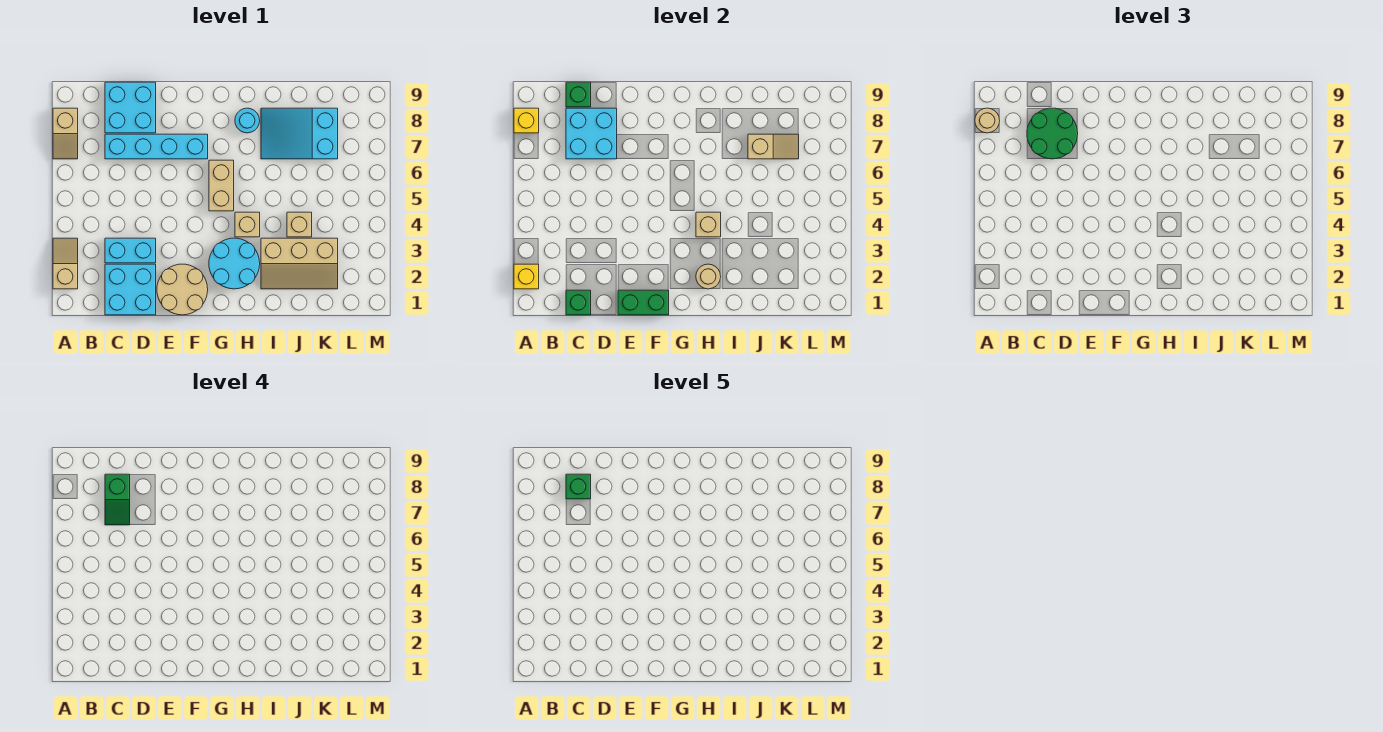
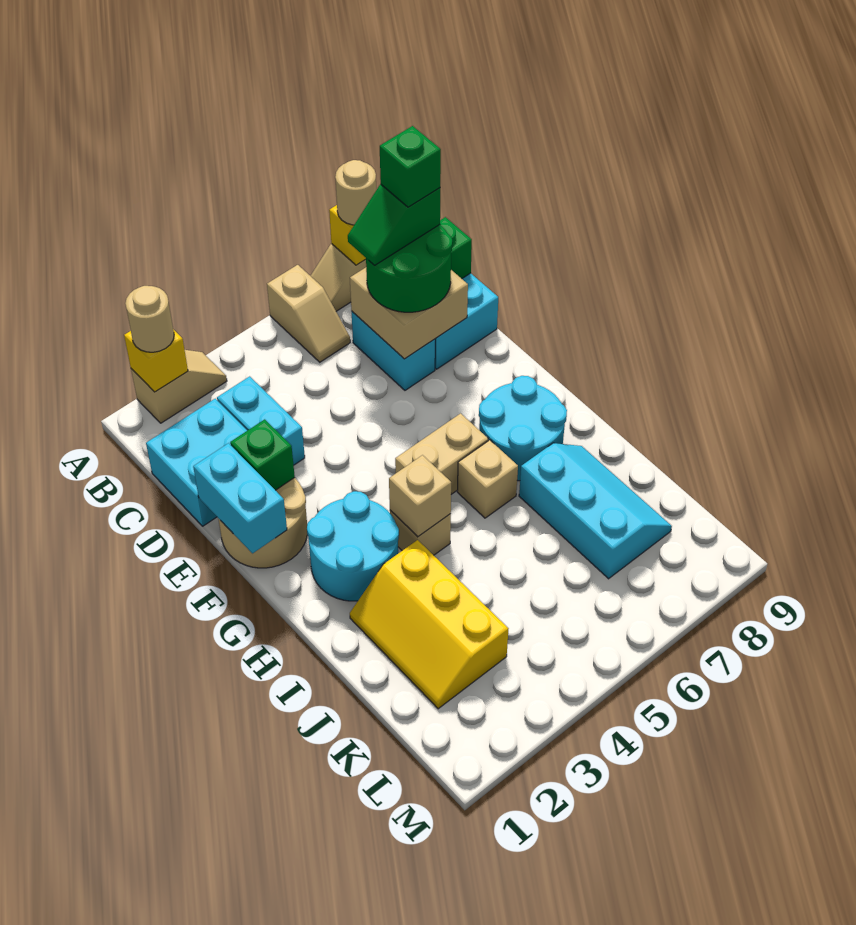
green 1x1 brick [566,290,591,315] -> green 1x1 brick moved to [230,419,295,490]
cyan 1x4 brick [105,134,208,159] -> cyan 1x2 brick [352,312,435,390]
cyan 2x2 brick [566,108,617,159] -> tan 2x2 brick [350,268,468,359]
green 1x2 brick [618,290,669,315] -> cyan 1x2 brick [193,443,287,553]
tan 1x1 round brick [696,264,721,289] -> tan 1x1 round brick moved to [125,286,174,352]
cyan 1x1 round brick [235,108,260,133] -> cyan 2x2 round brick [479,376,567,481]
tan 2x3 slope [261,238,338,289] -> yellow 2x3 slope [350,540,508,709]
cyan 2x3 slope [261,108,338,159] -> cyan 2x3 slope turned to [519,443,672,579]
tan 1x1 brick [287,212,312,237] -> tan 1x1 brick moved to [457,440,518,518]
tan 1x2 slope [748,134,799,159] -> tan 1x2 slope moved to [267,265,350,362]

